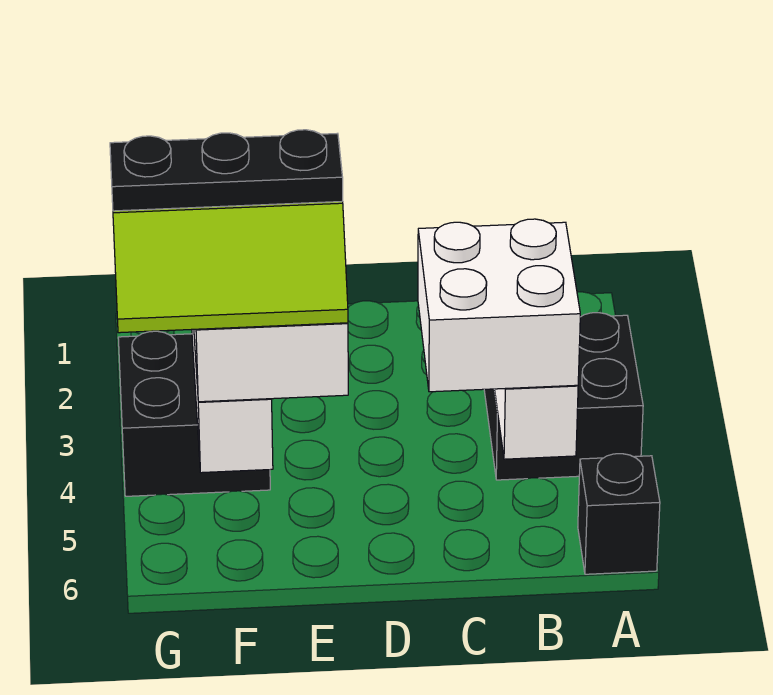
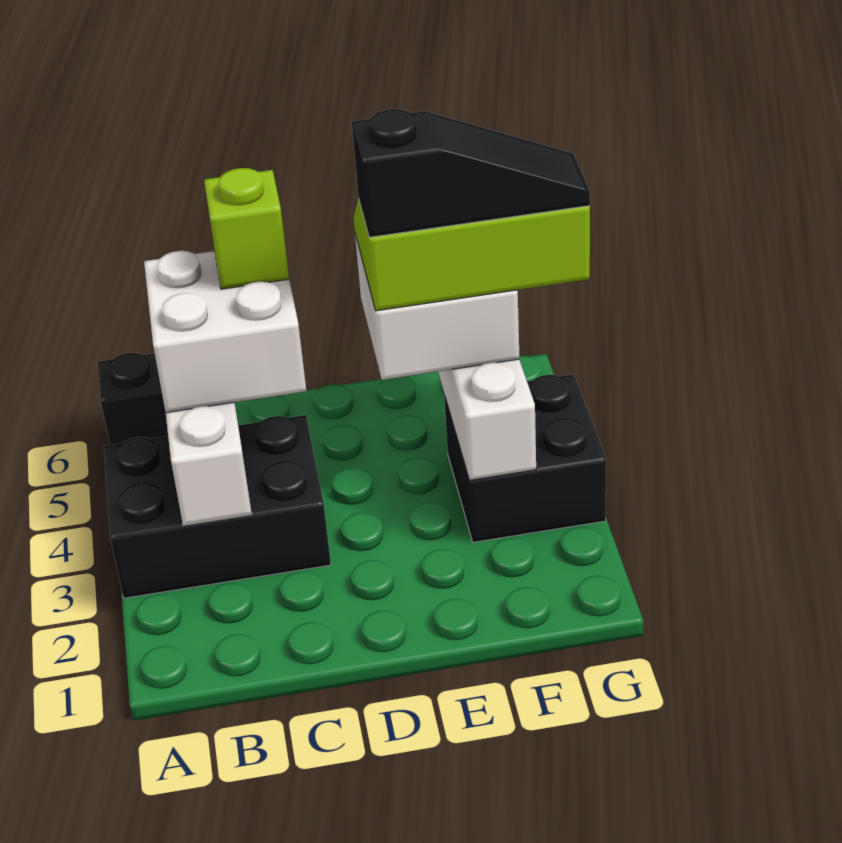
black 2x2 brick [484,313,643,480] -> black 2x3 brick [104,415,331,598]
none -> lime 1x1 brick [204,168,289,289]
black 1x3 plate [110,130,343,211] -> black 1x3 slope [352,109,590,237]

